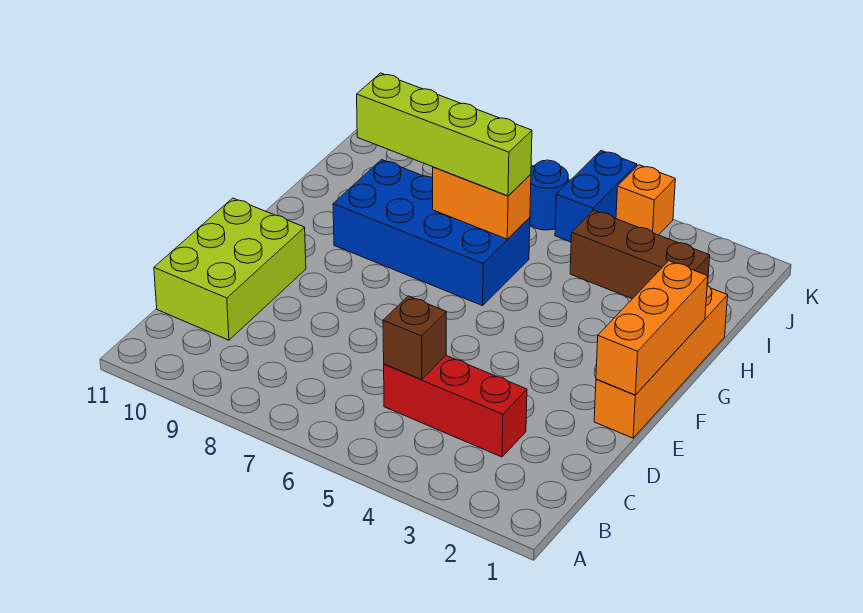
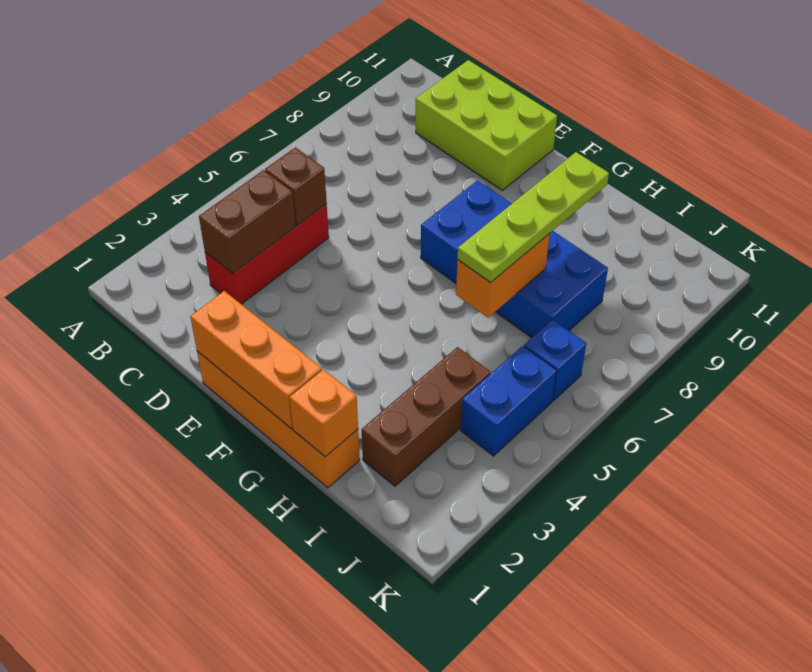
none -> brown 1x2 brick [199,170,296,273]
blue 2x4 brick [333,160,530,306] -> blue 2x4 brick turned to [421,181,608,338]
lime 1x4 brick [357,73,532,196] -> lime 1x4 plate [458,152,609,283]
blue 1x2 brick [555,151,637,242] -> blue 1x2 brick turned to [461,346,557,456]
blue 1x1 round brick [530,160,568,230] -> blue 1x1 brick [524,319,586,400]
orange 1x1 brick [616,165,675,235] -> orange 1x1 brick moved to [289,369,358,457]

